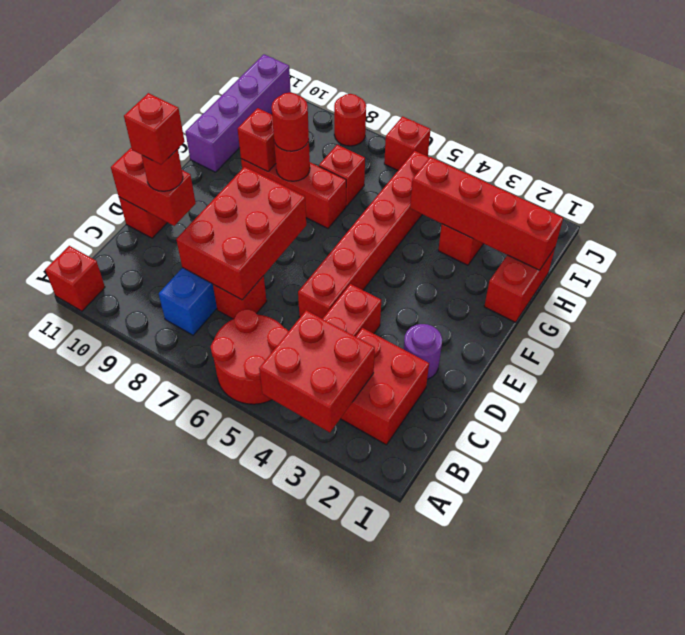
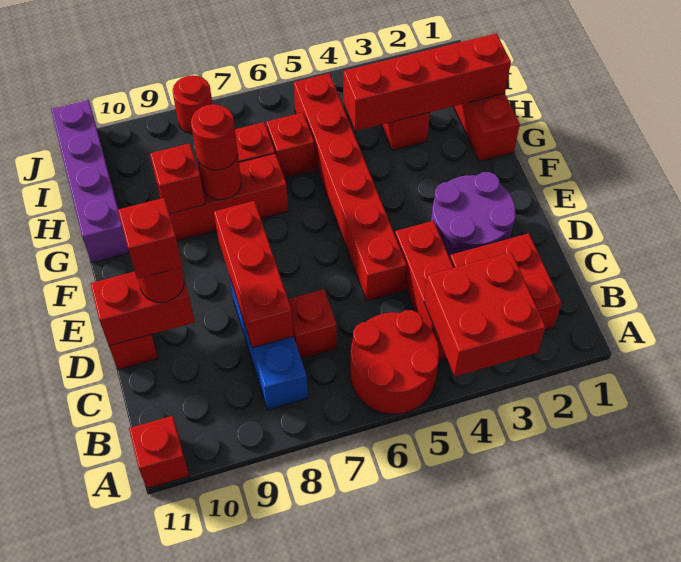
red 2x3 brick [176,167,306,300] -> red 1x3 brick [214,201,294,348]
purple 1x1 round brick [404,324,442,379] -> purple 2x2 round brick [431,172,516,258]
red 1x1 brick [384,116,431,170] -> red 1x1 brick moved to [266,113,315,178]

